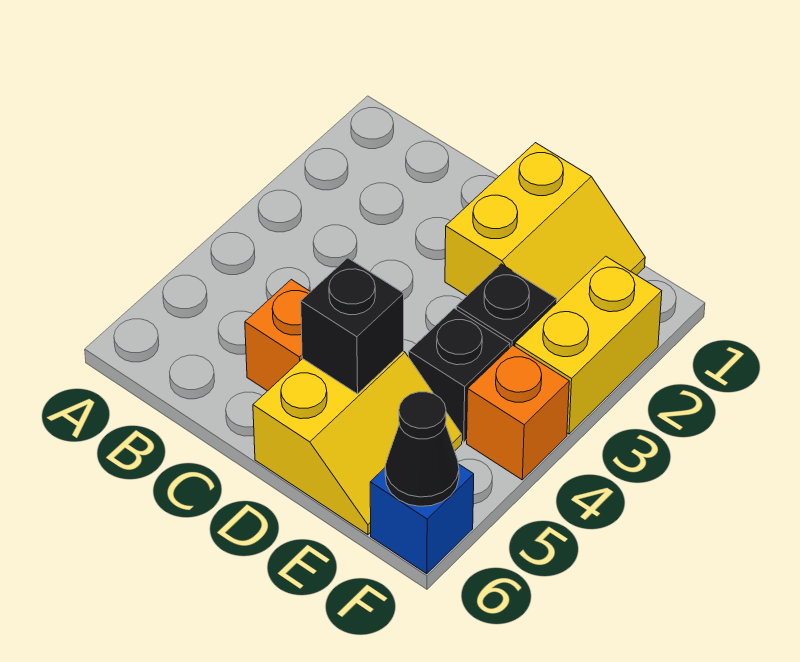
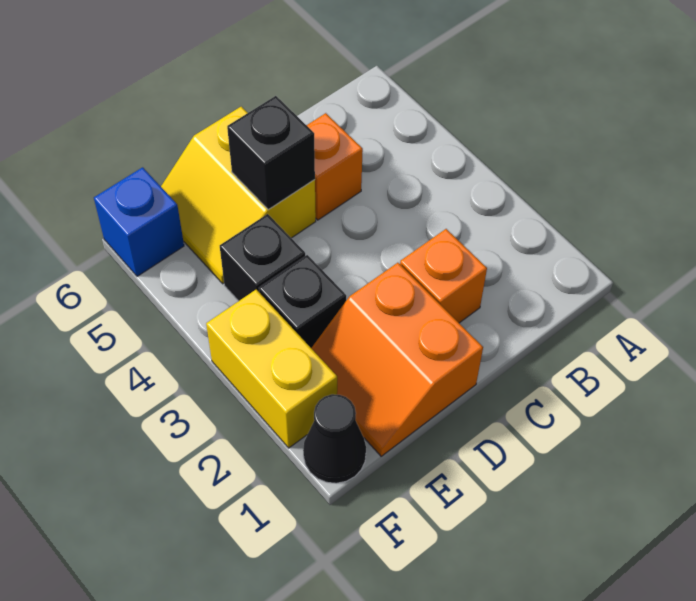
yellow 2x2 slope [445,143,645,302] -> orange 2x2 slope [311,263,483,456]
orange 1x1 brick [467,345,569,480] -> orange 1x1 brick moved to [400,229,487,323]
black 1x1 cone [385,392,459,506] -> black 1x1 cone moved to [303,394,366,483]

